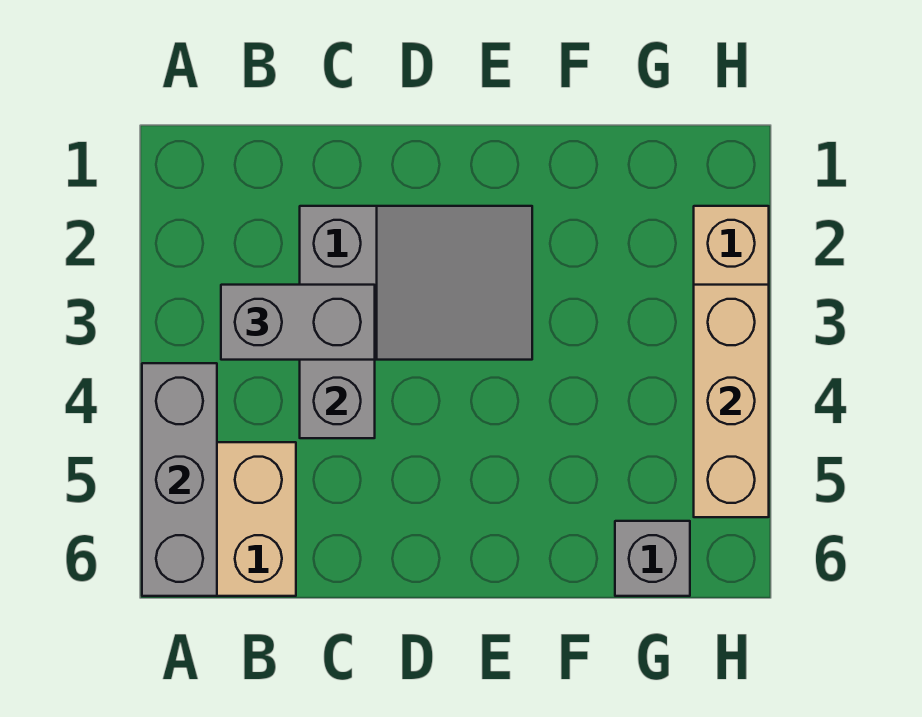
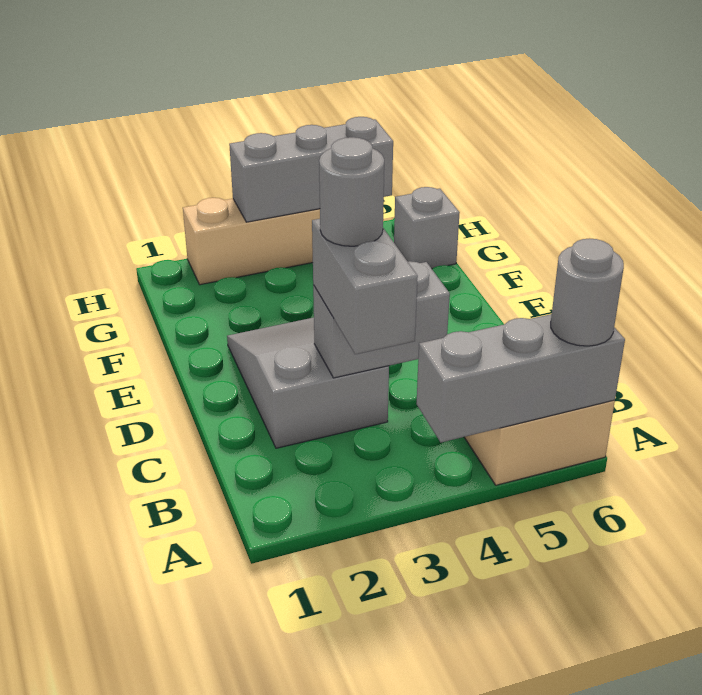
none -> grey 1x1 round brick [551,238,624,346]
none -> grey 1x1 round brick [319,137,384,246]
tan 1x3 brick [694,285,769,517] -> grey 1x3 brick [229,117,393,222]

